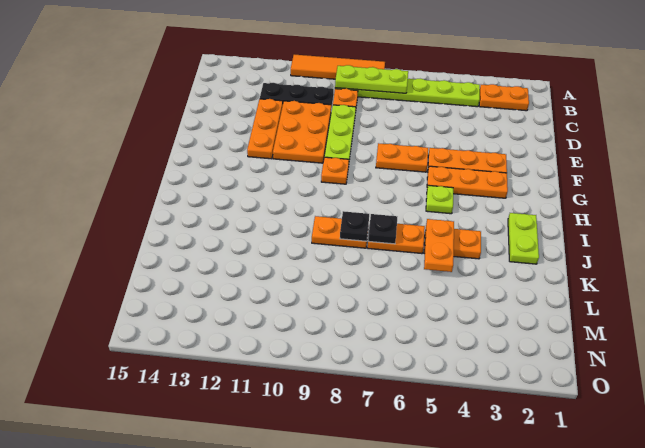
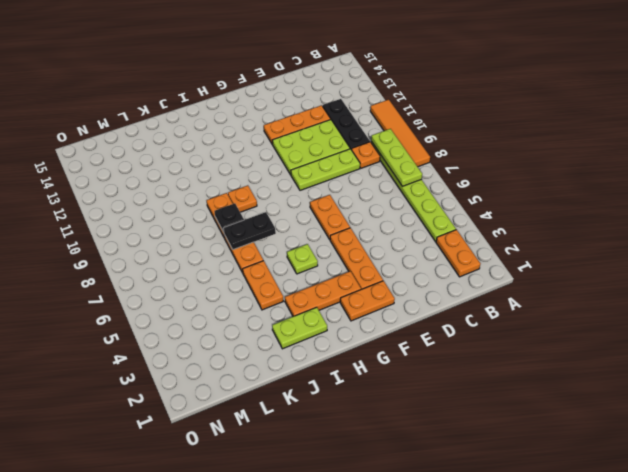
orange 2x3 plate [273,101,331,163] -> lime 2x3 plate [272,120,350,175]
orange 1x3 plate [427,166,508,198] -> orange 1x3 plate turned to [285,271,361,316]
orange 1x1 plate [321,157,349,184] -> orange 1x1 plate moved to [228,185,257,212]
orange 1x2 plate [424,219,454,272] -> orange 1x2 plate moved to [340,281,395,321]
black 1x1 plate [368,214,397,244] -> black 1x2 plate [223,212,276,250]

